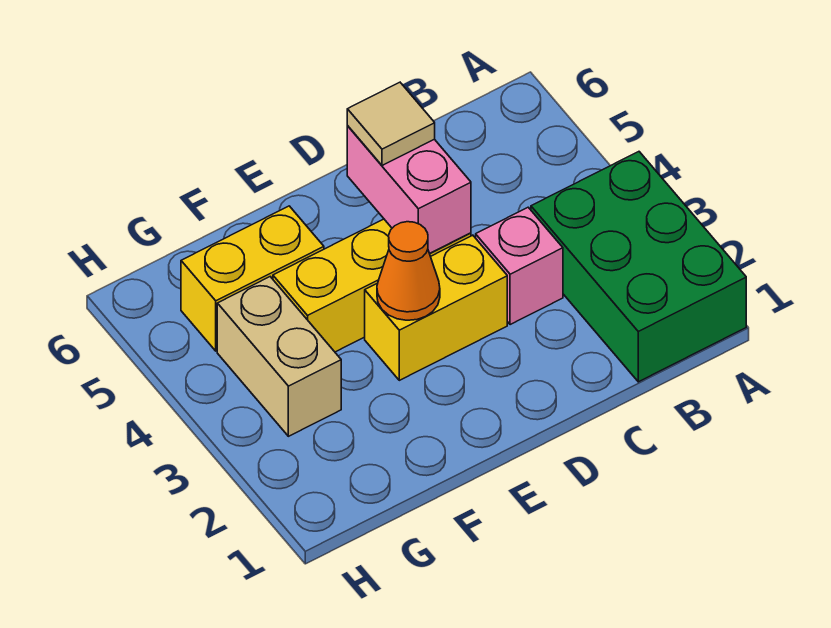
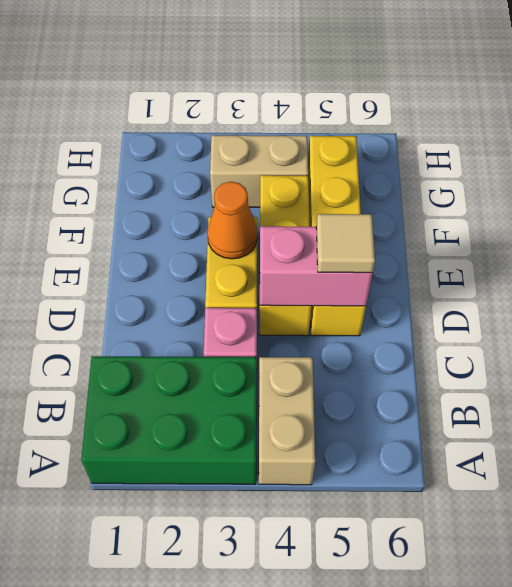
none -> tan 1x2 brick [259,357,315,485]
yellow 1x2 brick [181,206,324,351] -> yellow 1x4 brick [308,136,366,336]

